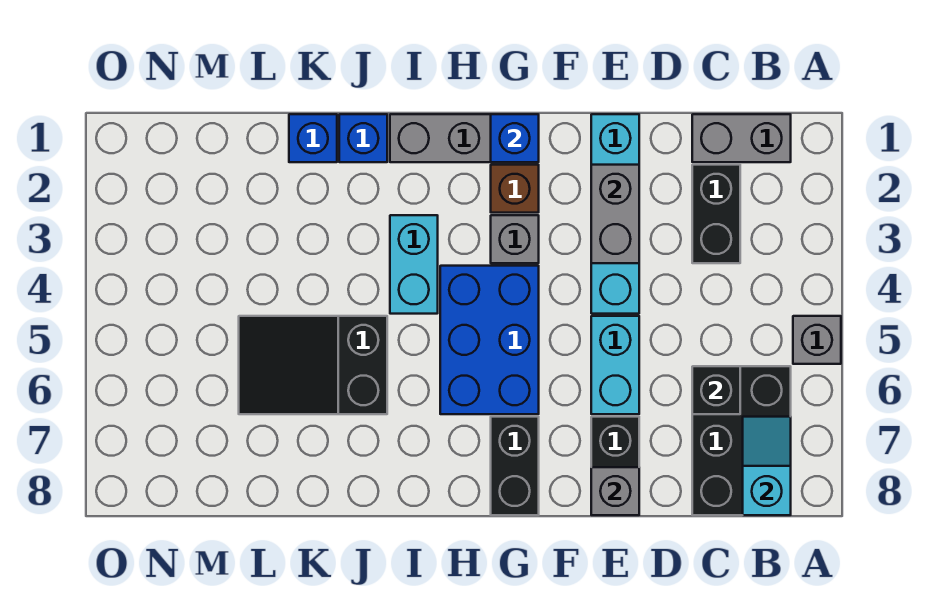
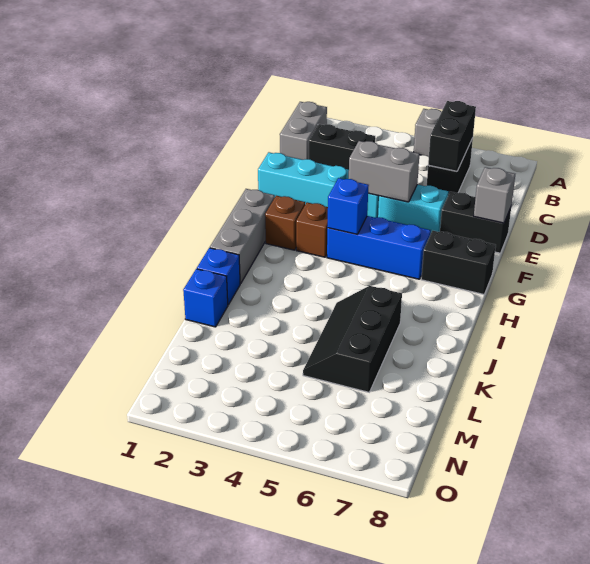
black 2x3 brick [692,366,791,515] -> black 1x2 brick [427,138,473,195]
cyan 1x2 slope [743,417,791,515] -> none
black 1x1 brick [692,366,740,414] -> black 1x2 brick [428,101,476,171]
grey 1x2 brick [591,165,639,263] -> grey 1x2 brick moved to [349,141,419,202]
blue 1x1 brick [491,114,539,162] -> blue 1x1 brick moved to [327,178,369,234]
grey 1x1 brick [491,215,539,263] -> brown 1x1 brick [296,202,328,257]
blue 2x3 brick [440,266,539,414] -> blue 1x3 brick [327,216,431,279]
cyan 1x2 brick [390,215,438,314] -> none
black 2x3 slope [239,316,387,414] -> black 2x3 slope turned to [303,286,402,392]

